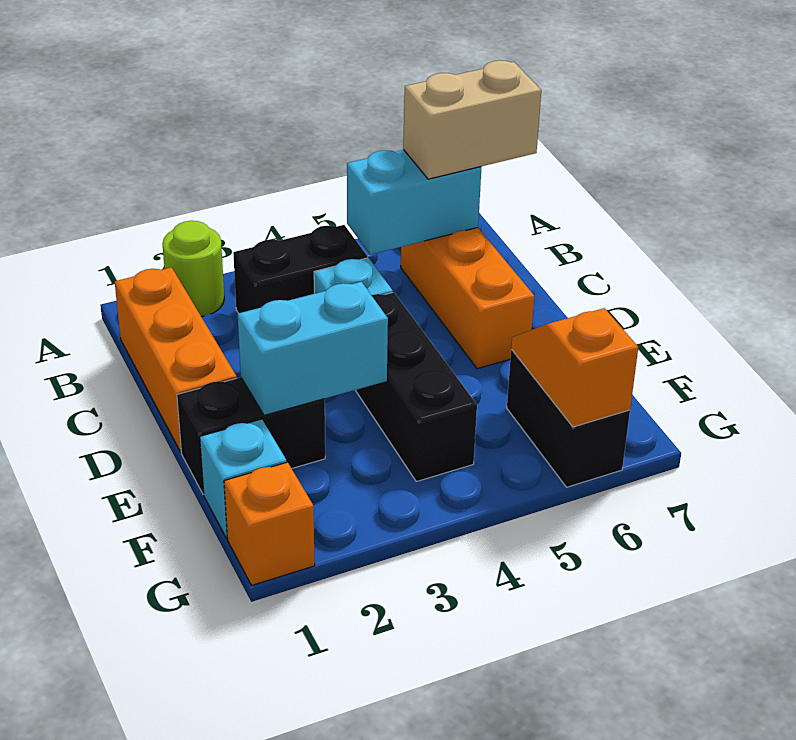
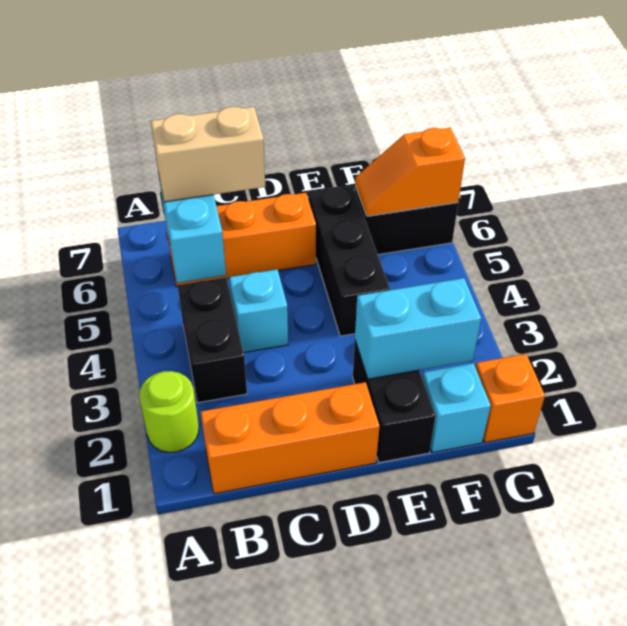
tan 1x2 brick [403,60,541,179] -> tan 1x2 brick turned to [151,107,266,202]
black 1x3 brick [356,292,477,482] -> black 1x3 brick turned to [308,186,390,336]
cyan 1x2 brick [238,282,388,415] -> cyan 1x2 brick turned to [355,278,481,379]

